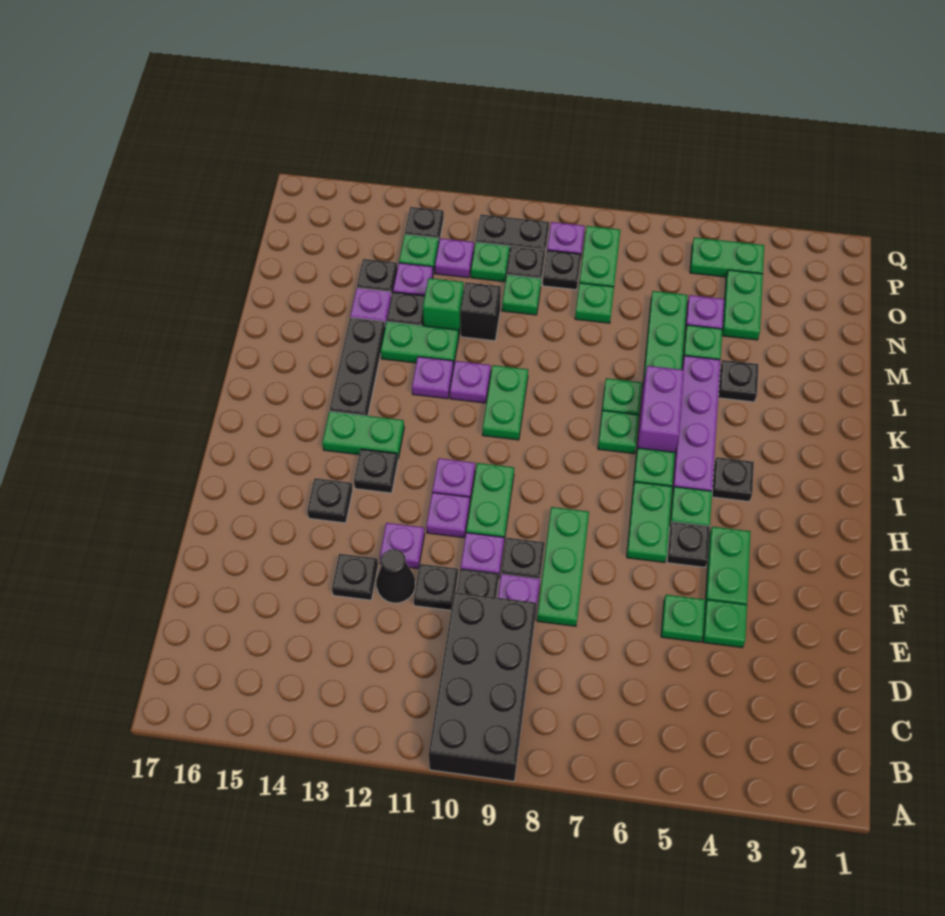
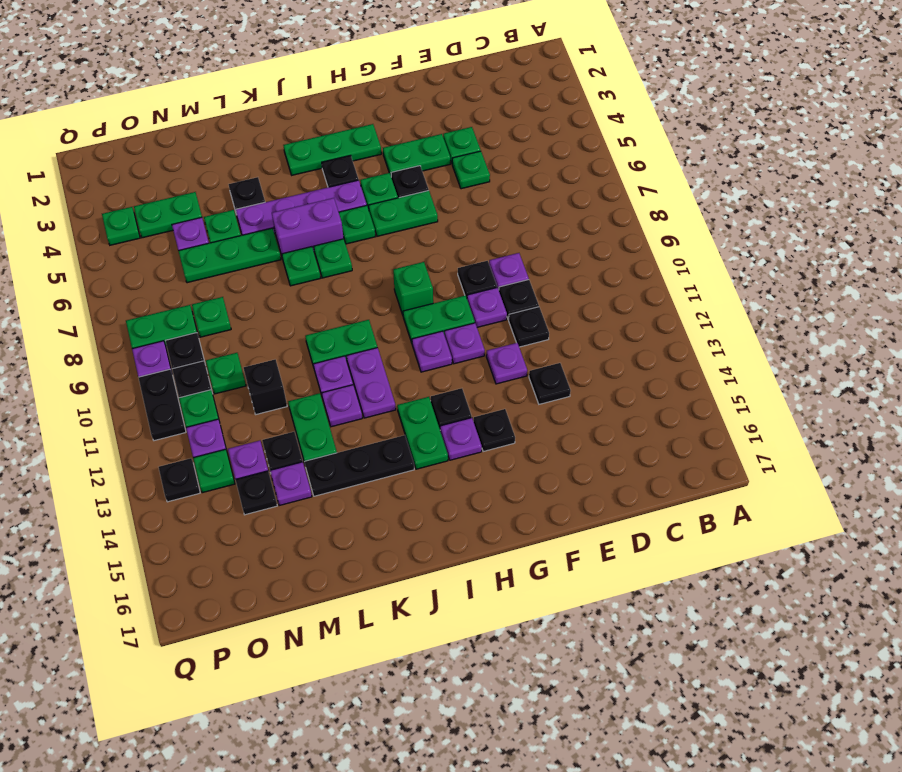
black 2x4 brick [429,592,536,781] -> none
green 1x3 plate [537,507,589,626] -> green 1x3 plate moved to [283,124,381,175]
black 1x1 cone [376,549,415,603] -> none
none -> purple 1x1 plate [440,418,482,460]
none -> purple 1x2 plate [347,348,396,418]
green 1x1 brick [423,278,464,333] -> green 1x1 brick moved to [393,262,433,315]
green 1x2 plate [690,238,764,277] -> green 1x1 plate [102,207,140,245]

